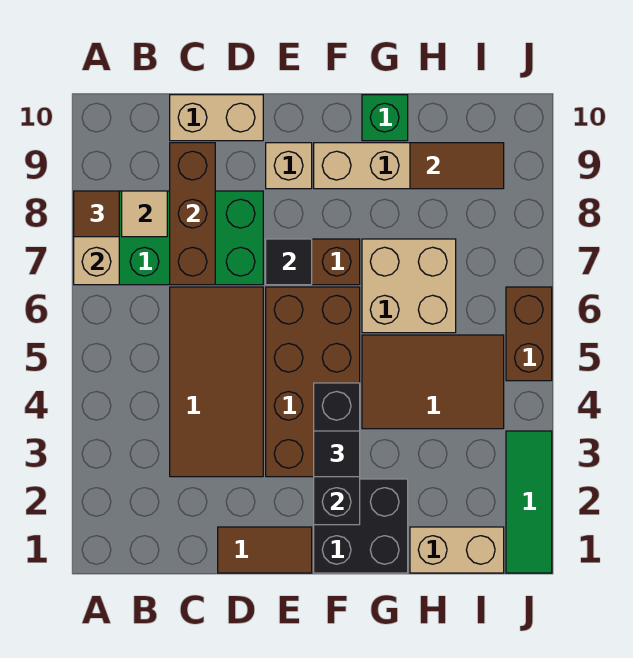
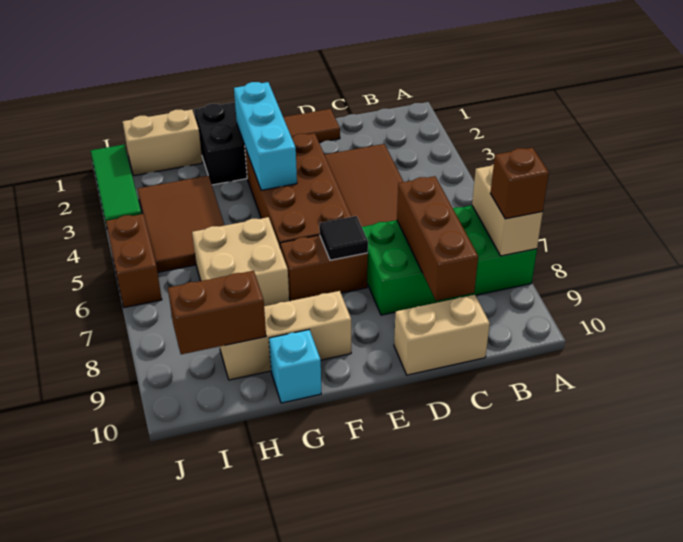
brown 1x1 tile [74,191,119,237] -> brown 1x1 brick [490,148,549,219]
tan 1x1 tile [122,191,167,237] -> none
tan 1x1 brick [266,143,312,189] -> none
black 1x3 brick [314,383,360,525] -> cyan 1x3 brick [234,82,297,190]
black 1x1 tile [314,431,360,477] -> none
brown 2x3 tile [362,335,504,429] -> brown 2x3 tile turned to [137,176,225,272]
green 1x1 brick [362,95,408,141] -> cyan 1x1 brick [269,330,321,403]
brown 1x2 tile [410,143,504,189] -> brown 1x2 brick [168,271,266,354]

